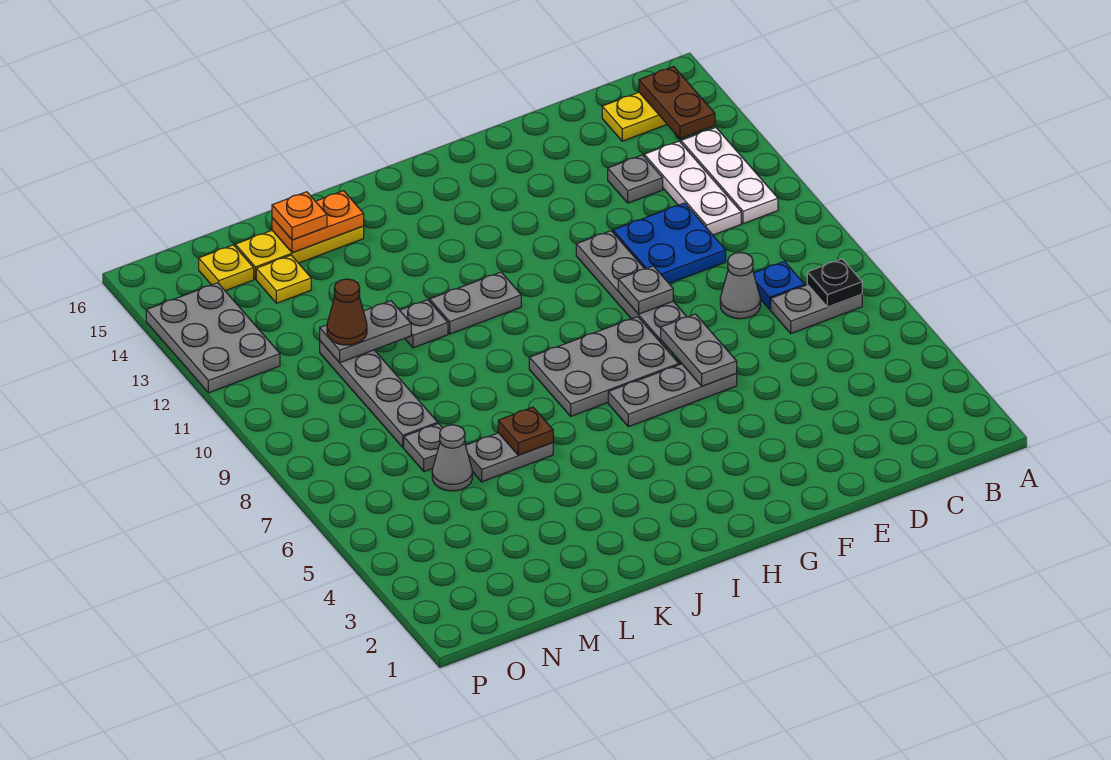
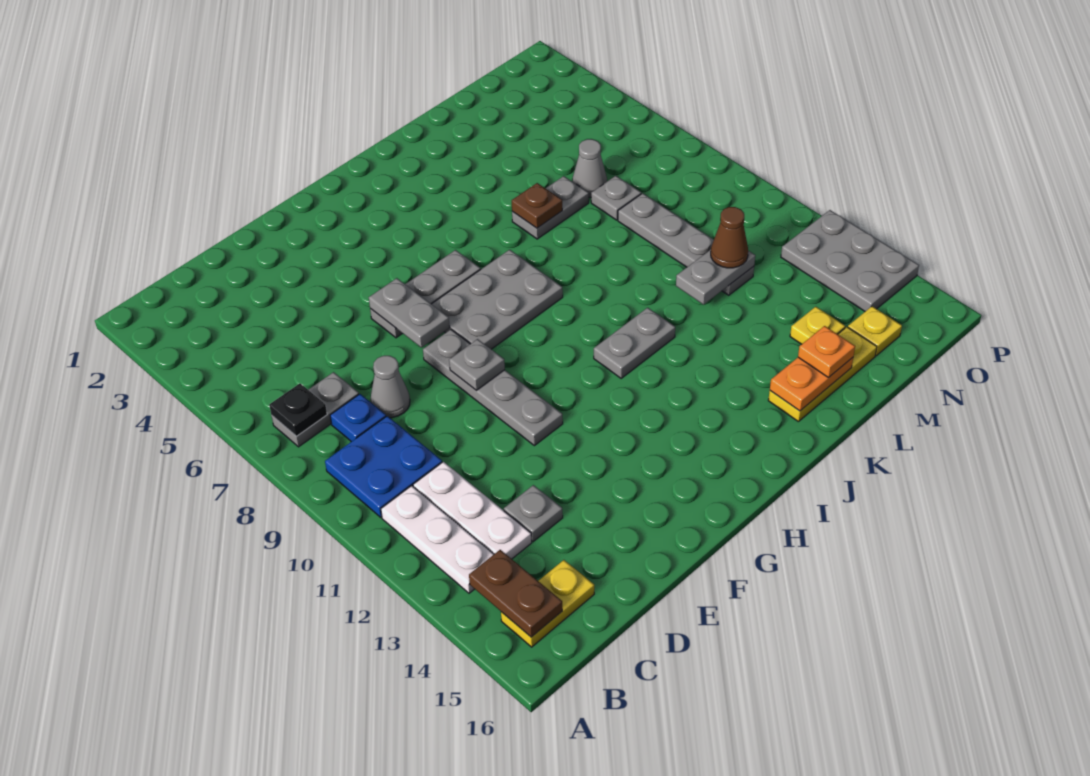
blue 2x2 plate [613,203,726,283] -> blue 2x2 plate moved to [325,416,442,517]
grey 1x1 plate [400,300,448,348] -> none

